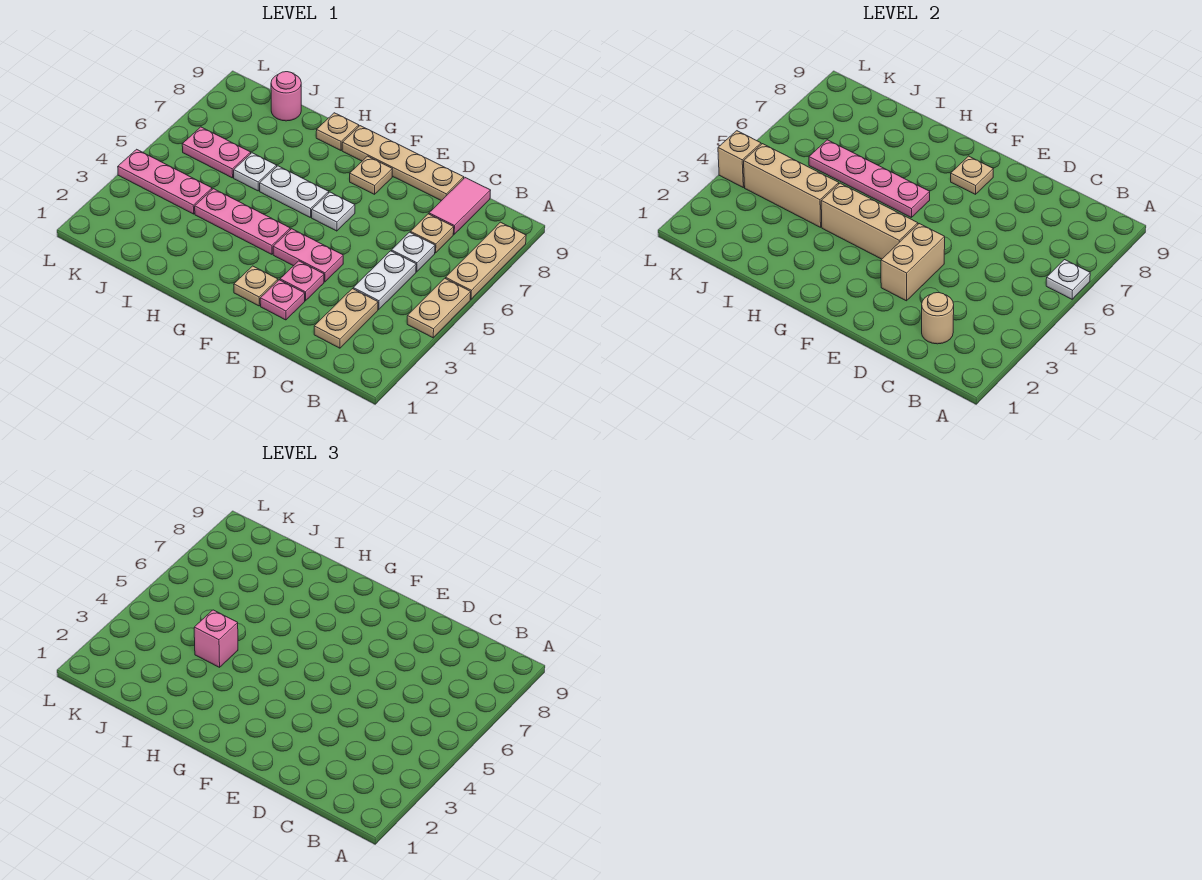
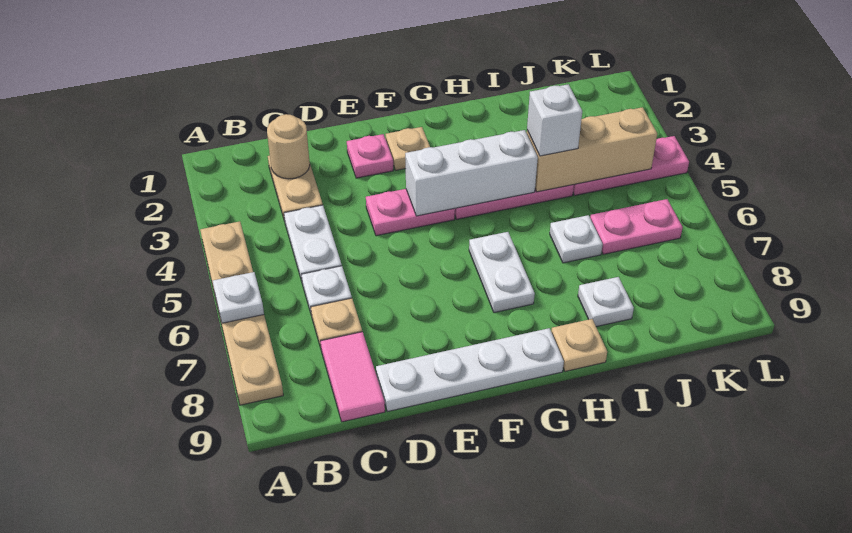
tan 1x4 plate [342,126,464,201] -> white 1x4 plate [376,328,564,412]
pink 1x1 plate [280,261,324,301] -> none
tan 1x2 brick [881,224,945,301] -> none
tan 1x3 brick [821,183,918,259] -> white 1x3 brick [405,130,538,216]
white 1x1 plate [312,192,355,231] -> white 1x1 plate moved to [578,277,634,327]
tan 1x1 plate [350,156,392,194] -> none
tan 1x1 plate [951,156,993,194] -> none
white 1x2 plate [260,166,329,218] -> white 1x2 plate turned to [469,232,535,313]
pink 1x4 plate [809,140,930,218] -> none
pink 1x1 brick [194,610,238,667] -> white 1x1 brick [527,84,582,156]
pink 1x1 round brick [271,72,301,121] -> none
tan 1x1 brick [718,131,761,187] -> none

